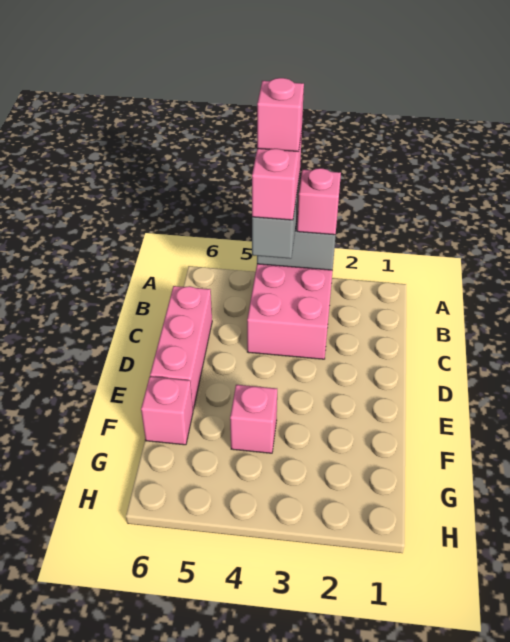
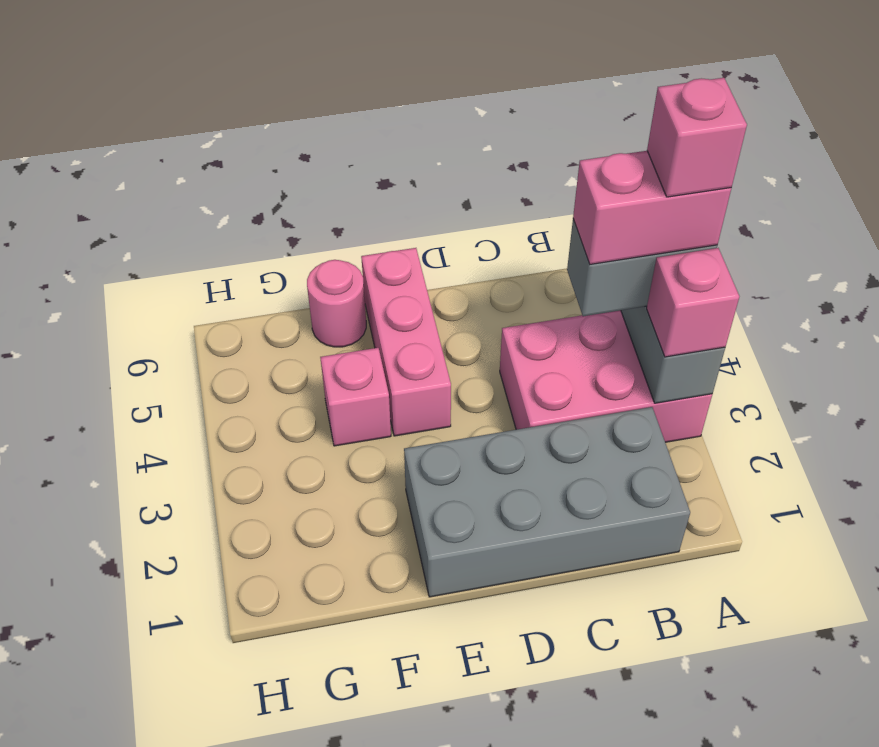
none -> grey 2x4 brick [404,407,690,597]
pink 1x3 brick [150,286,212,410] -> pink 1x3 brick turned to [361,248,451,436]
pink 1x1 brick [141,377,193,445] -> pink 1x1 round brick [307,260,366,347]

